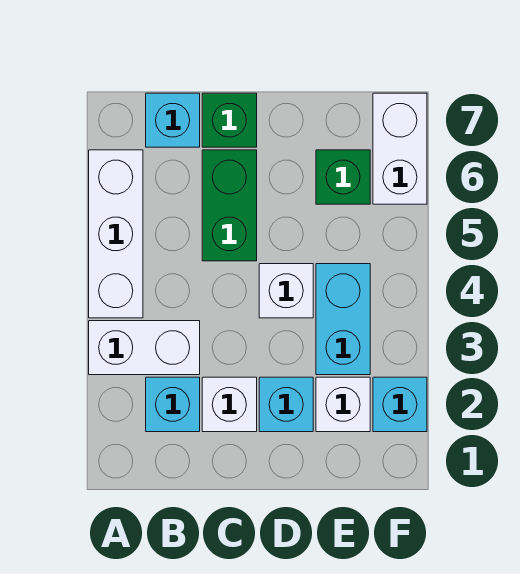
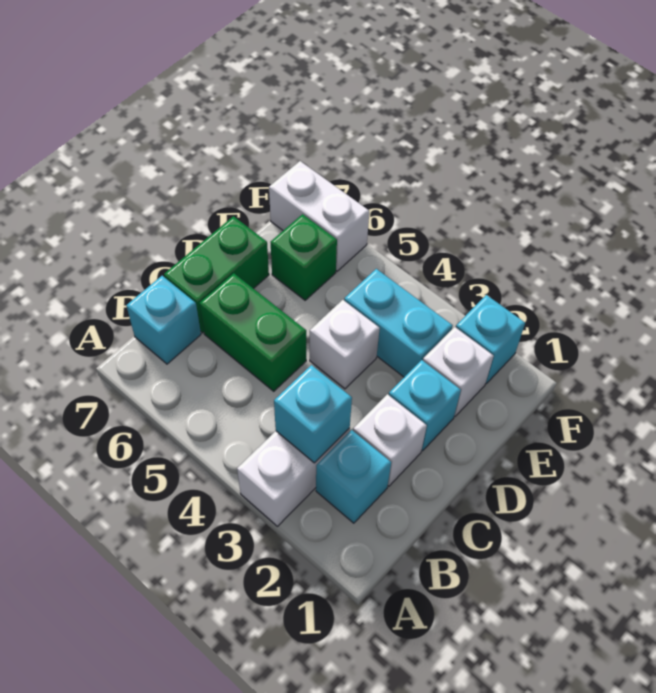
white 1x3 brick [89,150,143,318] -> none
none -> cyan 1x1 brick [274,365,352,463]
green 1x1 brick [202,93,257,147] -> green 1x2 brick [164,216,269,333]

